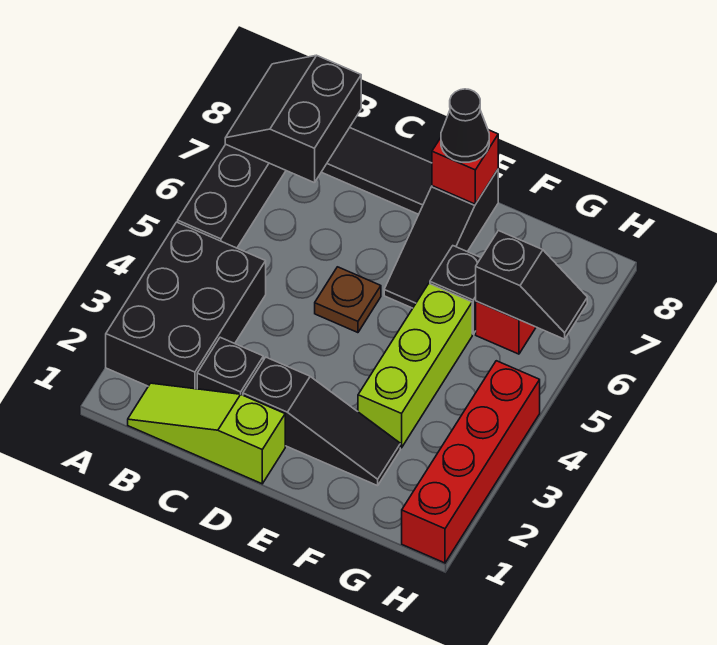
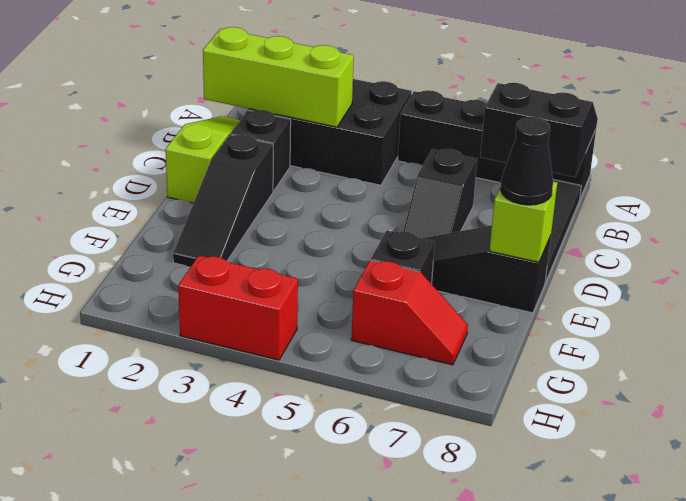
brown 1x1 plate [315,267,381,333] -> none
red 1x1 brick [432,130,498,204] -> lime 1x1 brick [489,182,557,262]
lime 1x3 brick [358,283,472,448] -> lime 1x3 brick moved to [203,27,354,127]
black 1x2 slope [476,231,587,339] -> black 1x2 slope moved to [403,149,477,238]
red 1x4 brick [402,361,540,563] -> red 1x2 brick [178,256,298,360]

